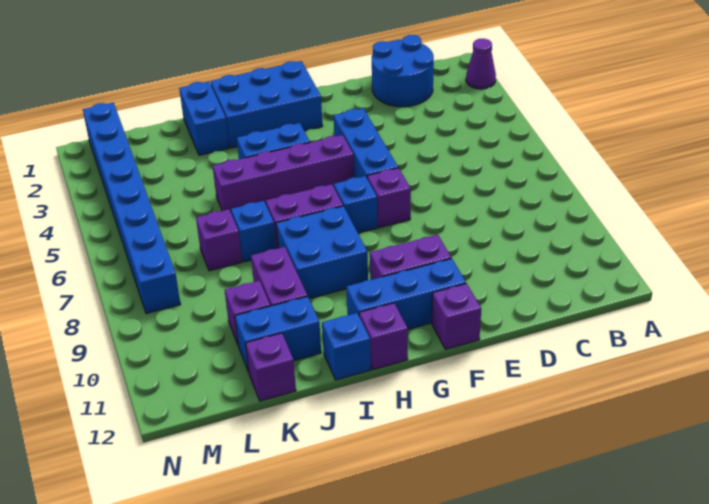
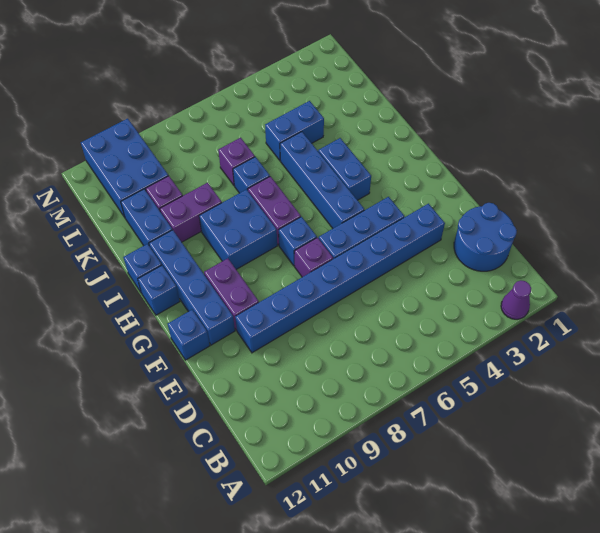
blue 1x3 brick [346,259,466,329] -> blue 1x4 brick [149,230,235,345]
purple 1x1 brick [432,284,481,349] -> blue 1x1 brick [168,310,210,360]
blue 2x3 brick [211,61,323,148] -> blue 2x3 brick moved to [81,118,168,217]
purple 1x4 brick [213,135,354,214] -> blue 1x4 brick [280,132,364,228]
purple 1x1 brick [359,303,408,370] -> blue 1x1 brick [138,265,180,315]
blue 1x2 brick [179,81,229,155] -> blue 1x2 brick moved to [265,101,324,161]
purple 1x1 brick [246,333,296,401] -> none
blue 1x8 brick [83,103,181,314] -> blue 1x8 brick moved to [235,204,445,353]

